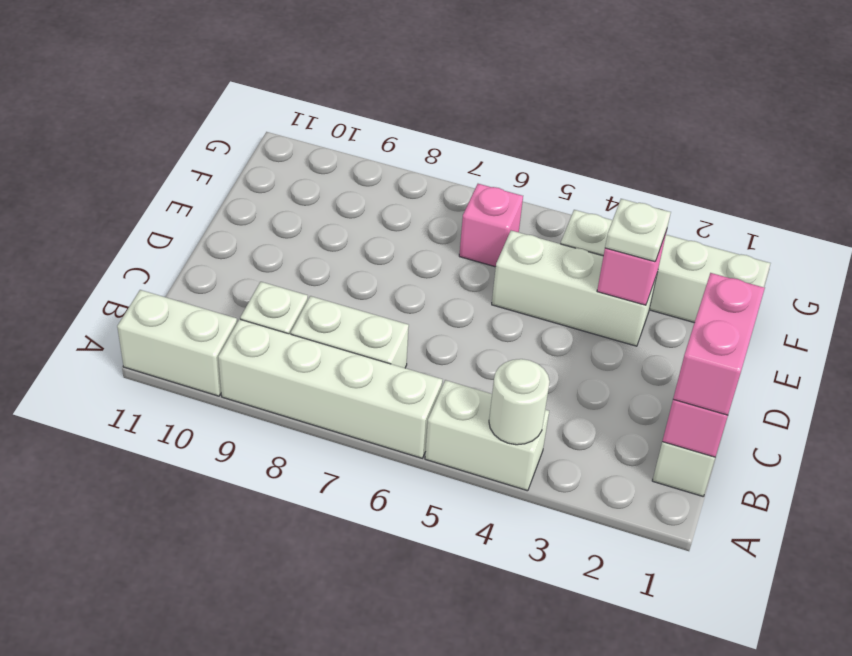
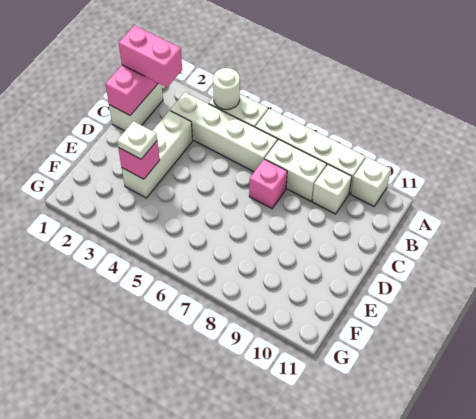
white 1x2 brick [117,290,237,396] -> white 1x1 brick [351,157,391,206]
pink 1x2 brick [673,273,765,415] -> pink 1x2 brick turned to [119,25,182,87]
white 1x3 brick [492,231,657,346] -> white 1x3 brick turned to [122,111,193,198]
white 1x4 brick [560,210,771,323] -> white 1x4 brick moved to [170,92,278,172]
pink 1x1 brick [459,184,523,267] -> pink 1x1 brick moved to [249,159,287,209]

